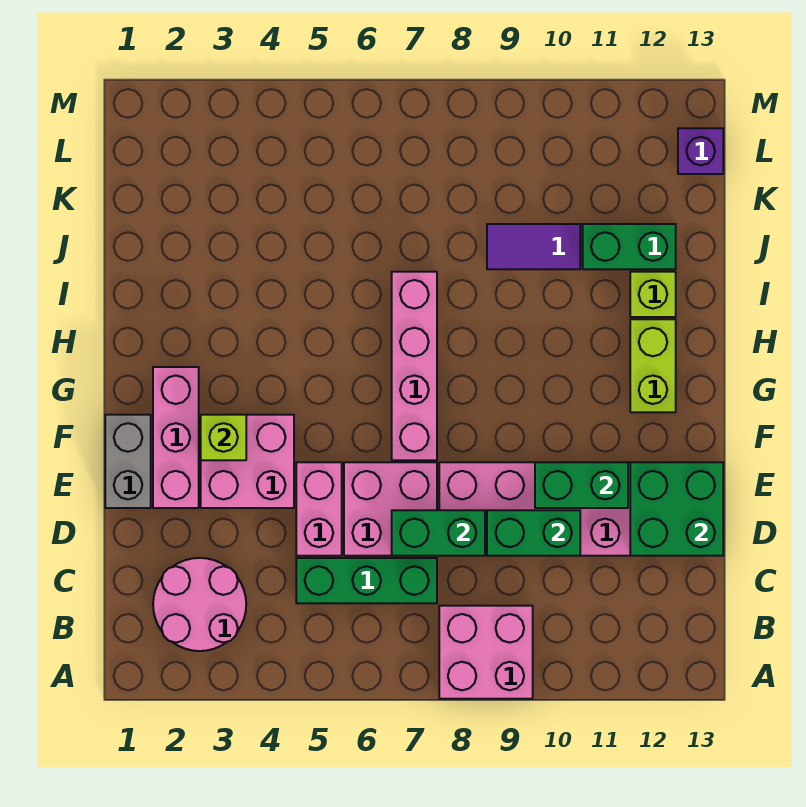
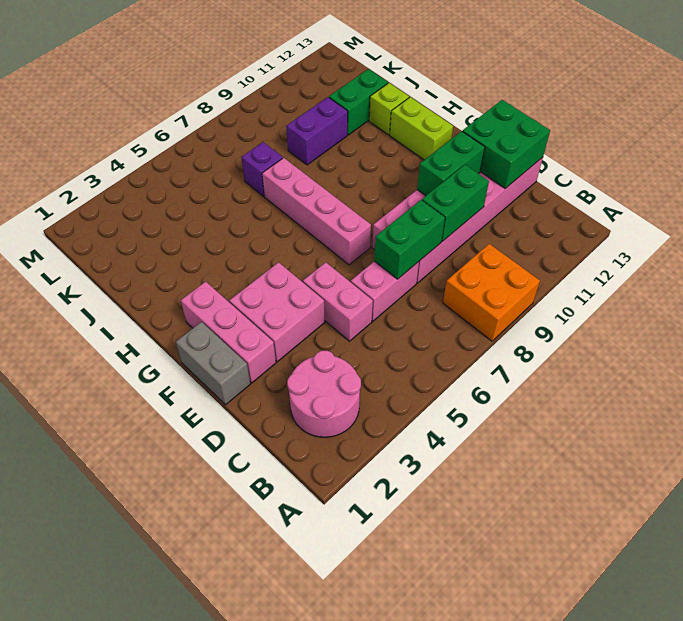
pink 2x2 brick [439,606,533,699] -> orange 2x2 brick [443,244,540,341]
green 1x3 brick [296,558,437,603] -> none
pink 2x2 brick [344,462,437,556] -> pink 1x2 brick [351,261,419,321]
lime 1x1 brick [201,415,246,460] -> none
purple 1x2 tile [487,224,580,269] -> purple 1x2 brick [286,97,348,165]
purple 1x1 brick [678,128,723,174] -> purple 1x1 brick moved to [241,142,283,196]

